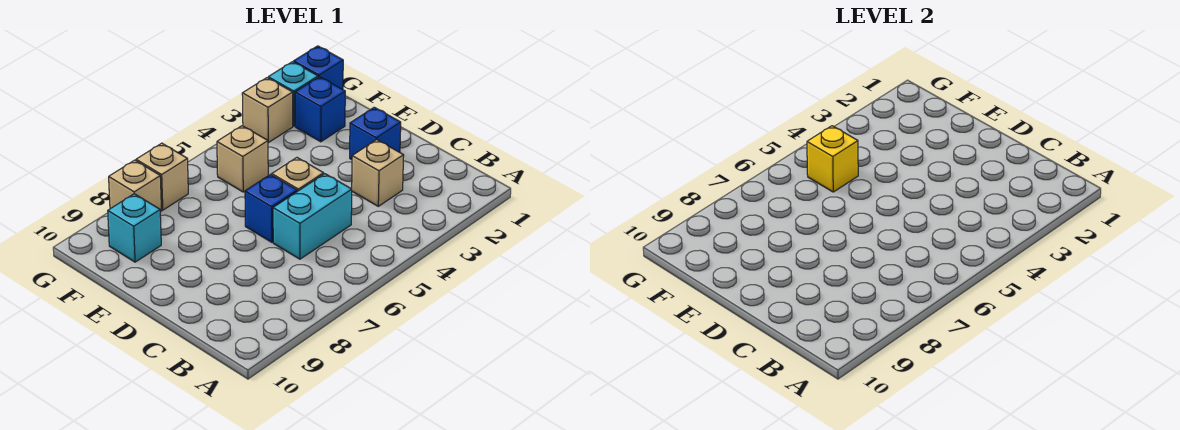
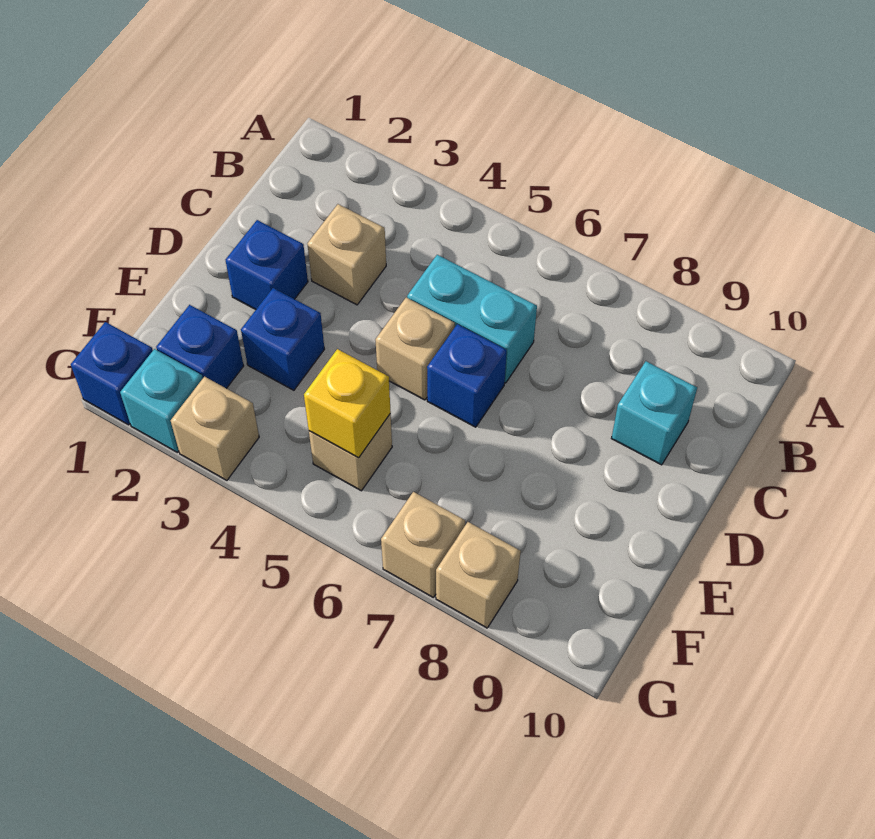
none -> blue 1x1 brick [241,288,324,390]
cyan 1x1 brick [108,194,161,262] -> cyan 1x1 brick moved to [611,361,697,465]

